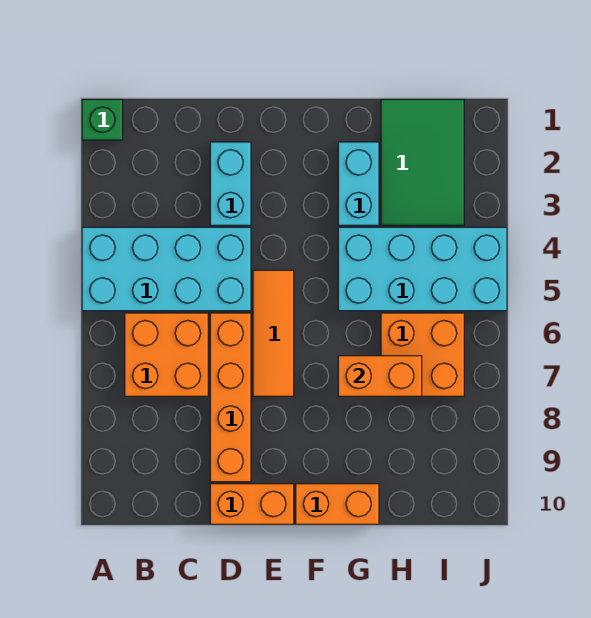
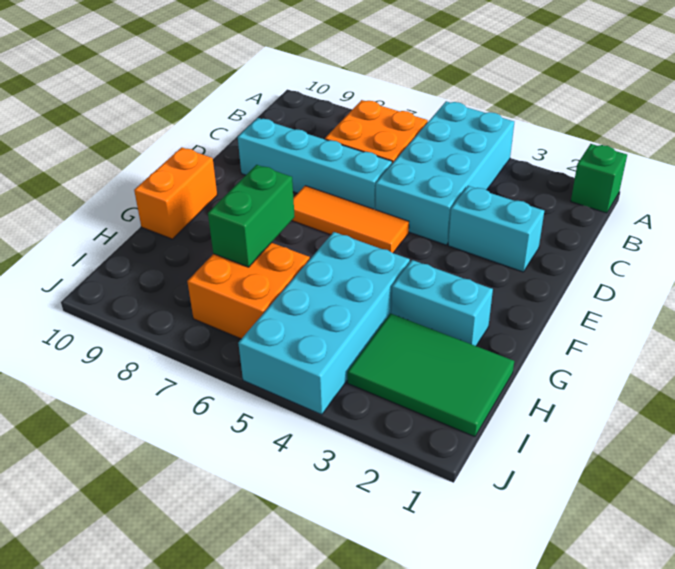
orange 1x4 brick [210,313,251,482] -> cyan 1x4 brick [238,118,392,210]
orange 1x2 brick [210,484,294,524] -> none
orange 1x2 brick [338,356,422,396] -> green 1x2 brick [208,165,295,267]

